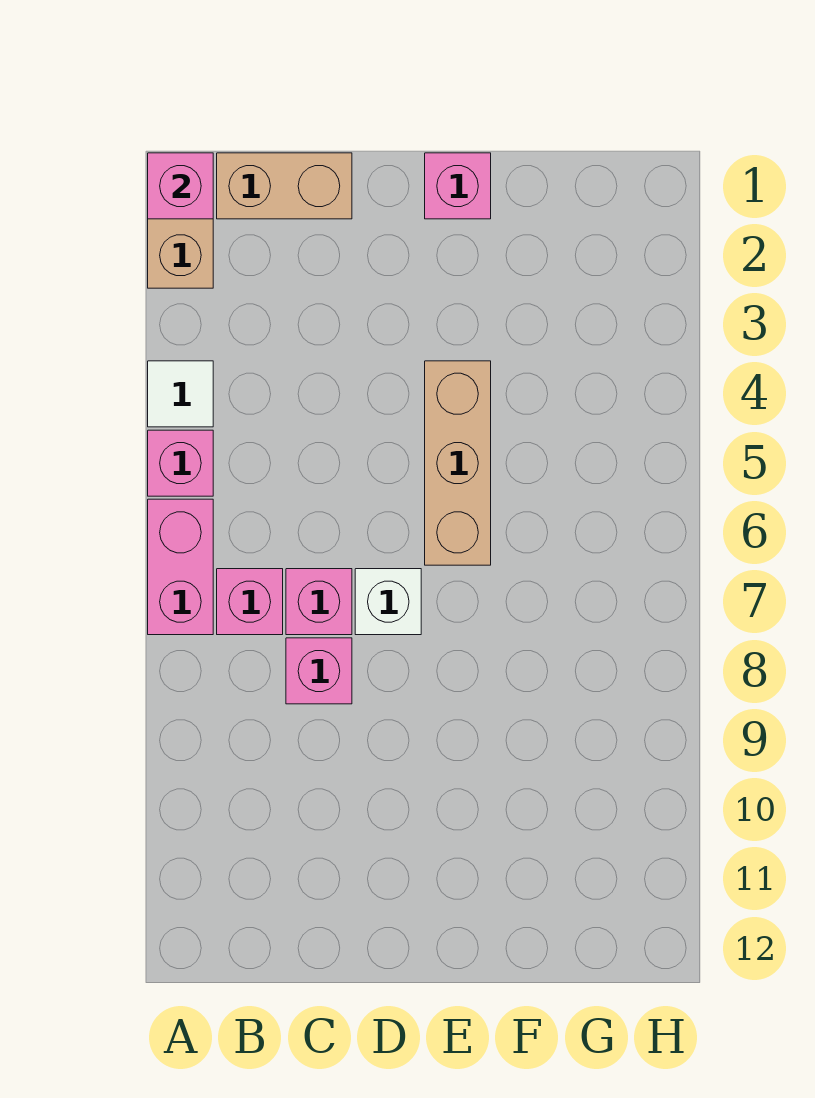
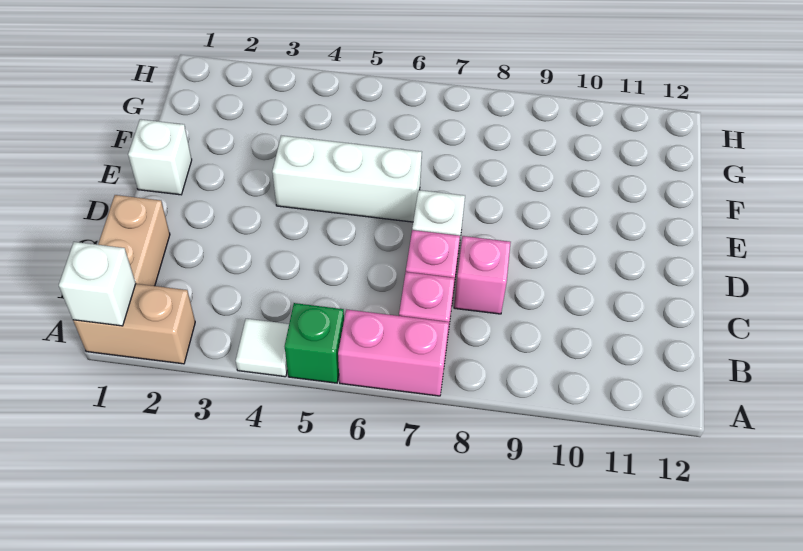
pink 1x1 brick [148,153,213,219] -> white 1x1 brick [59,242,136,326]
pink 1x1 brick [148,430,213,496] -> green 1x1 brick [285,303,344,383]
pink 1x1 brick [425,153,491,219] -> white 1x1 brick [128,119,192,195]
tan 1x3 brick [425,361,491,565] -> white 1x3 brick [272,136,422,222]

